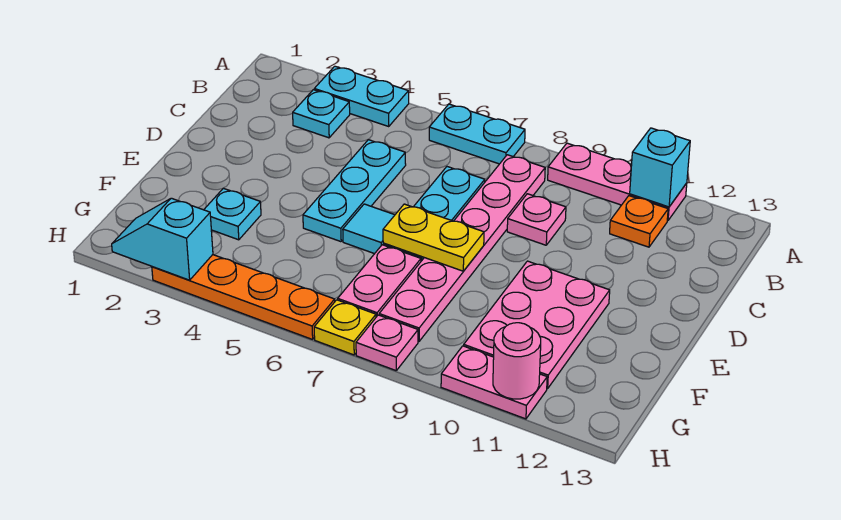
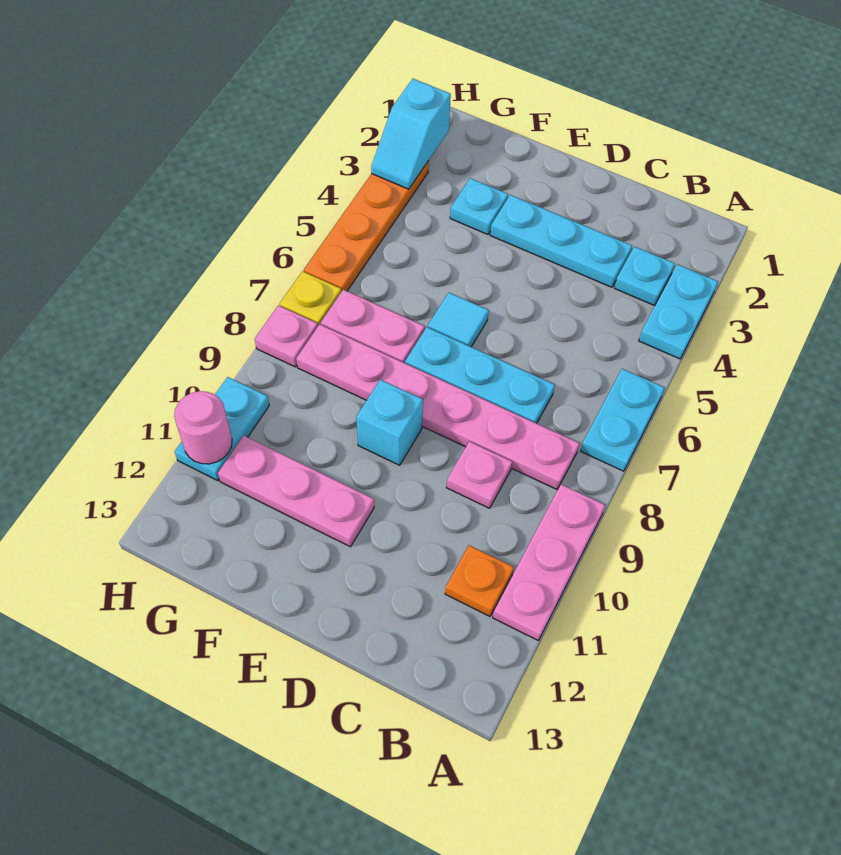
cyan 1x1 brick [630,128,690,207] -> cyan 1x1 brick moved to [356,380,423,465]
cyan 1x3 plate [303,140,406,242] -> cyan 1x3 plate moved to [490,195,632,287]
yellow 1x2 plate [383,204,484,271] -> none
pink 2x3 plate [464,261,610,389] -> pink 1x3 plate [218,435,374,547]
cyan 1x2 slope [112,198,213,280] -> cyan 1x2 slope turned to [371,79,451,189]
pink 1x2 plate [441,346,547,419] -> cyan 1x2 plate [175,377,269,481]

